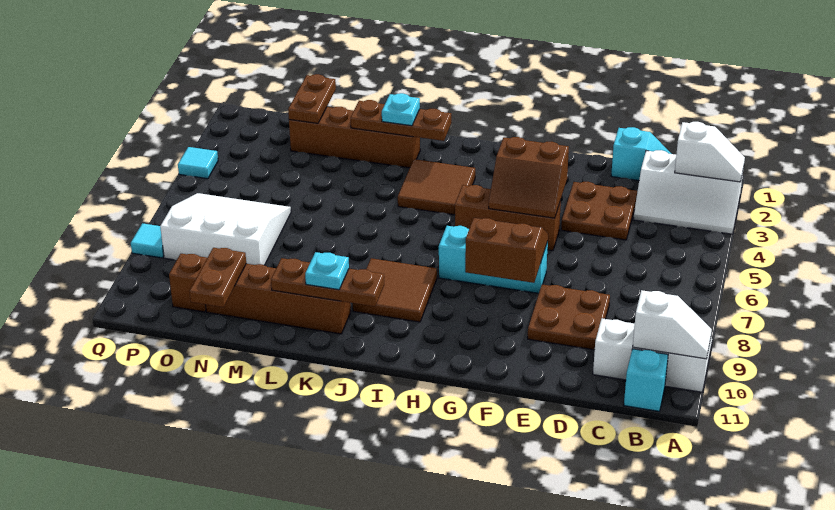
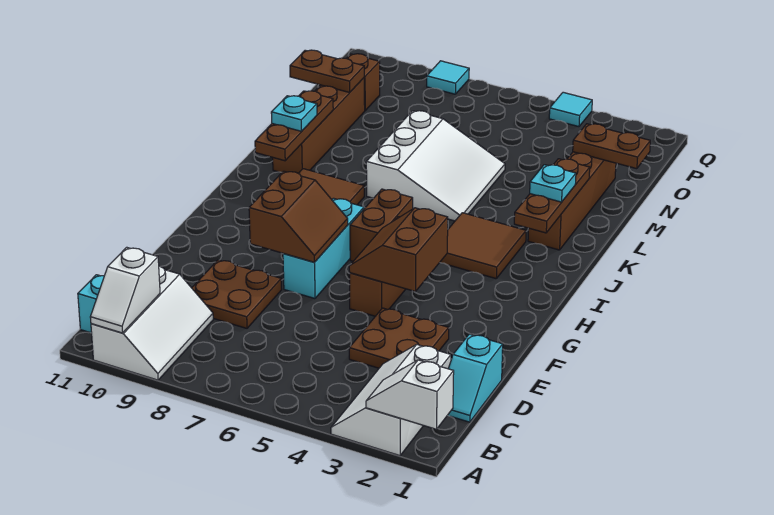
white 1x2 slope [675,122,745,182] -> white 1x2 slope turned to [366,360,454,429]
none -> brown 1x2 brick [350,189,413,261]
white 3x3 slope [160,193,291,265] -> white 3x3 slope moved to [366,111,505,221]

